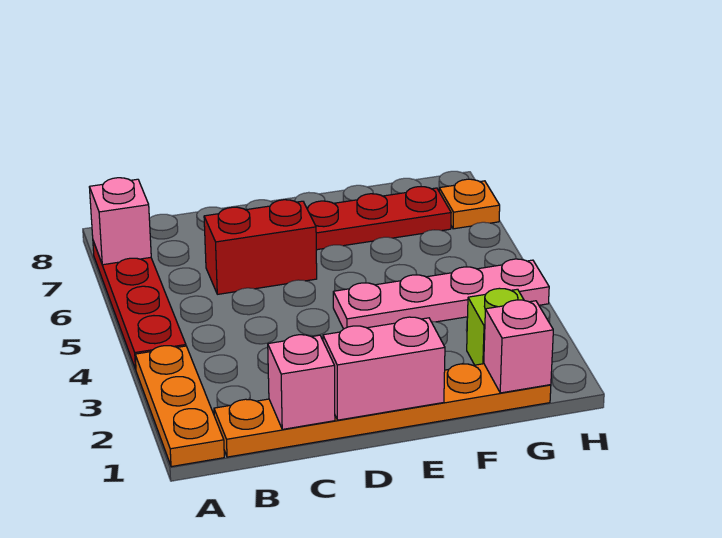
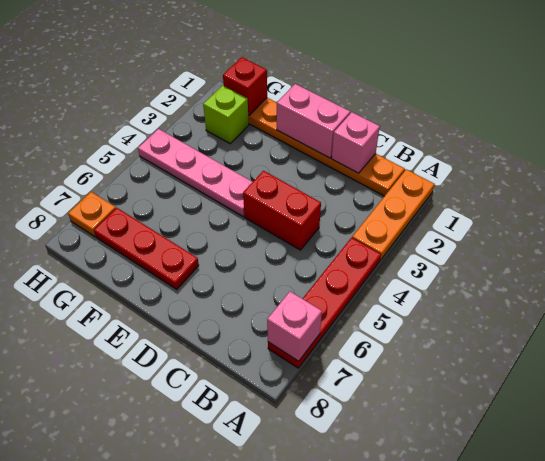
red 1x2 brick [204,200,317,294] -> red 1x2 brick moved to [243,171,321,250]
pink 1x1 brick [484,300,553,393] -> red 1x1 brick [223,57,267,115]

